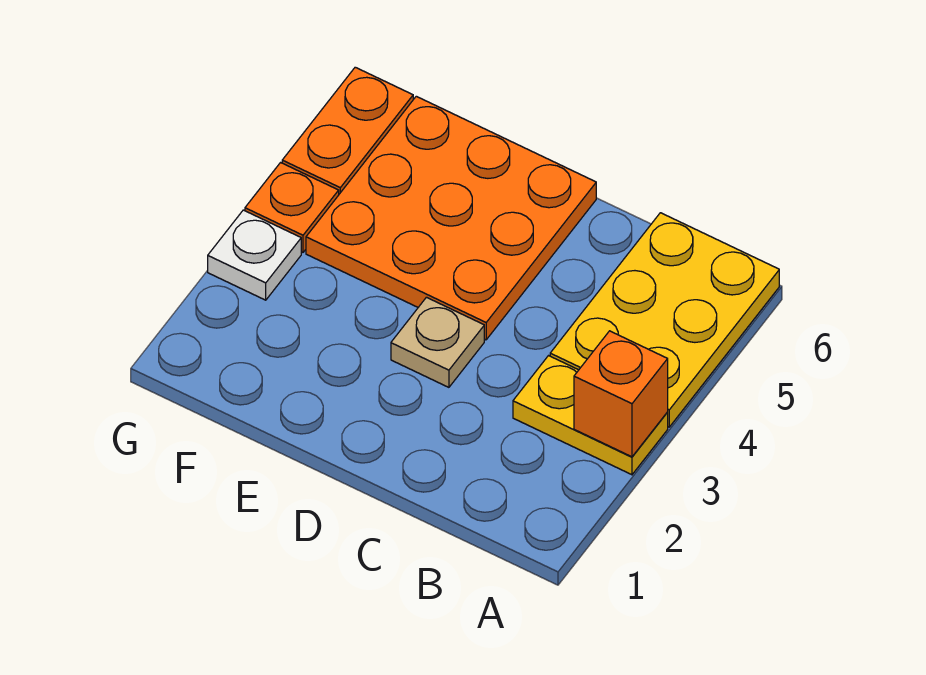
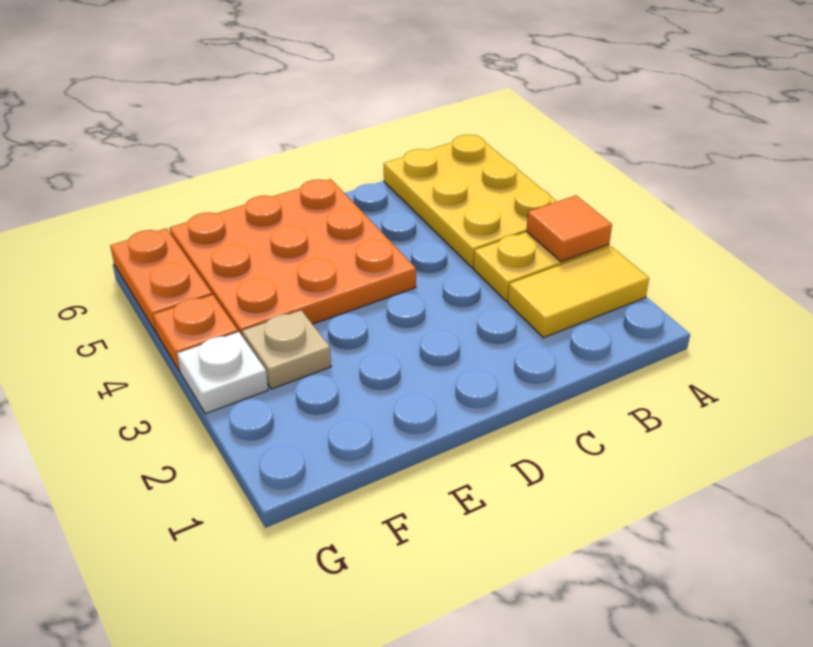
none -> yellow 1x2 tile [508,246,649,338]
orange 1x1 brick [574,331,668,457] -> orange 1x1 tile [526,195,612,262]
tan 1x1 plate [391,297,484,387] -> tan 1x1 plate moved to [242,310,331,389]

